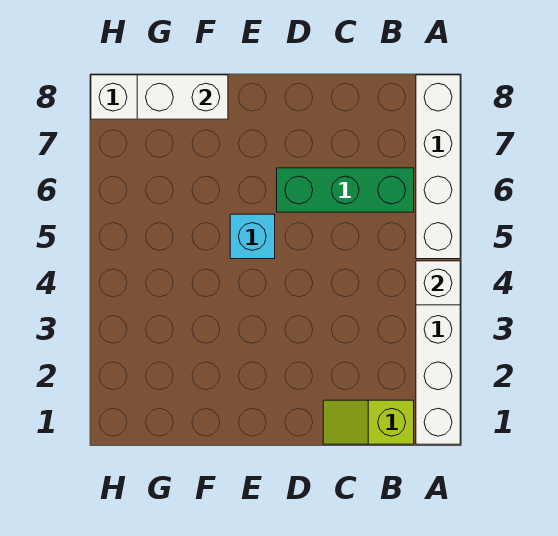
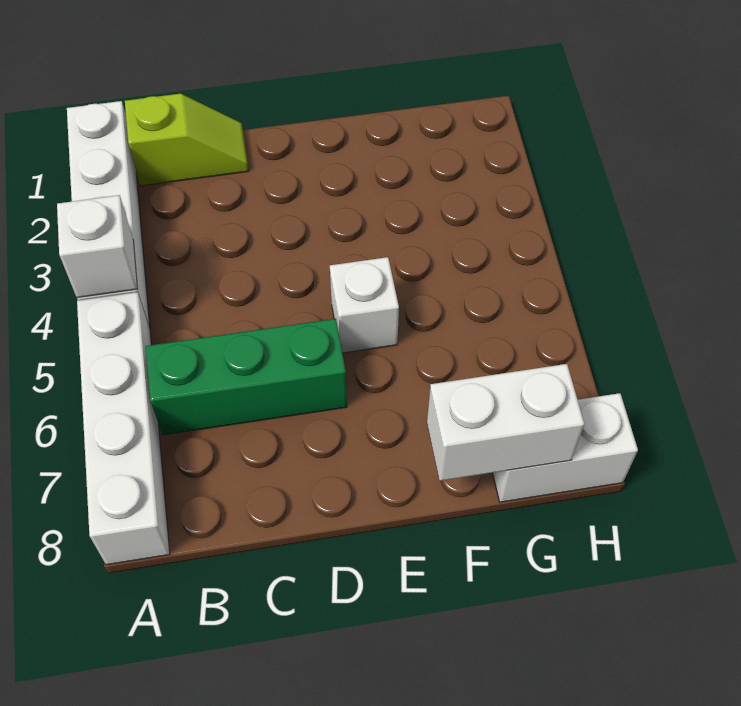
cyan 1x1 brick [230,214,275,259] -> white 1x1 brick [330,257,399,353]

